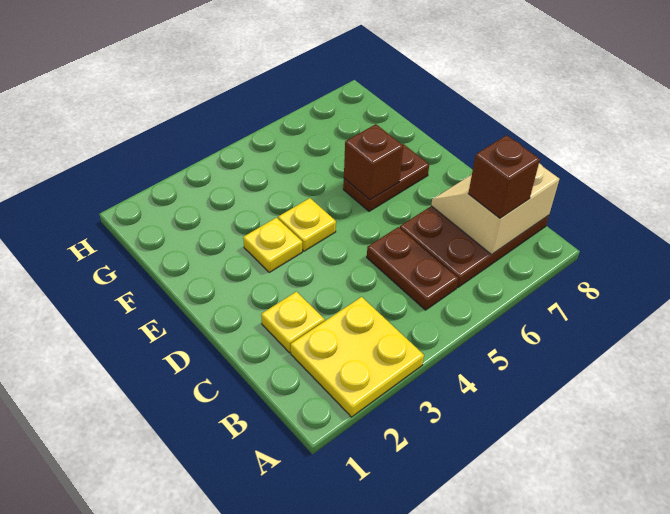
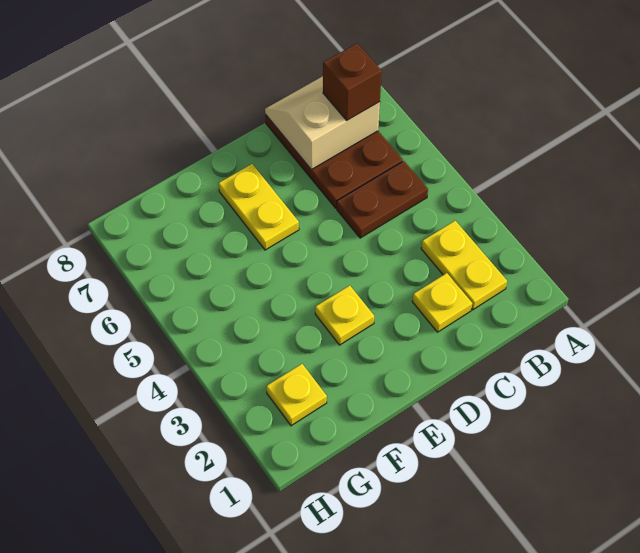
yellow 2x2 plate [291,297,424,417] -> yellow 1x2 plate [421,221,507,310]
tan 2x2 slope [431,163,559,255] -> tan 2x2 slope turned to [265,76,380,169]
yellow 1x1 plate [278,198,336,251] -> yellow 1x1 plate moved to [266,364,327,426]
brown 1x2 plate [343,144,429,211] -> yellow 1x2 plate [218,164,299,250]
brown 1x1 brick [344,124,403,200] -> none

